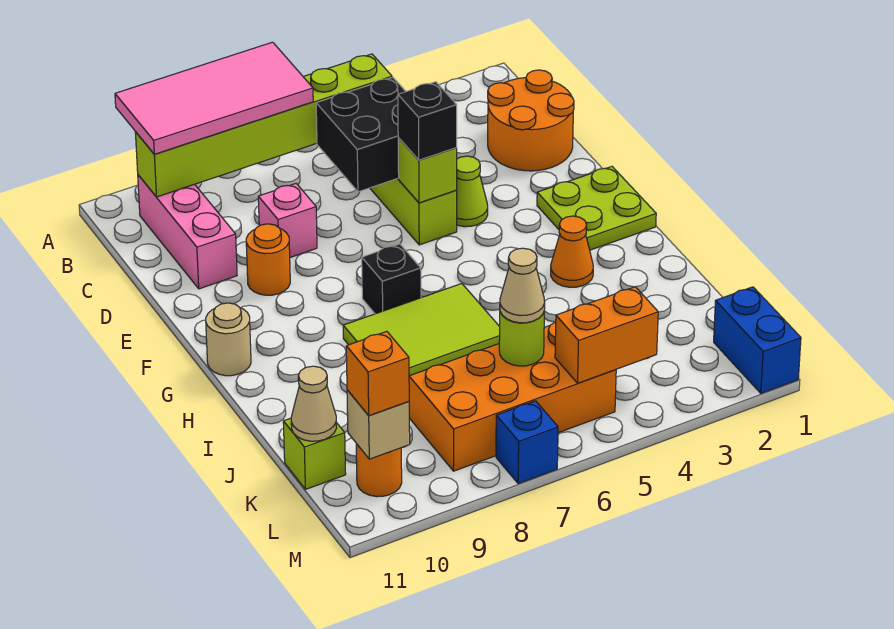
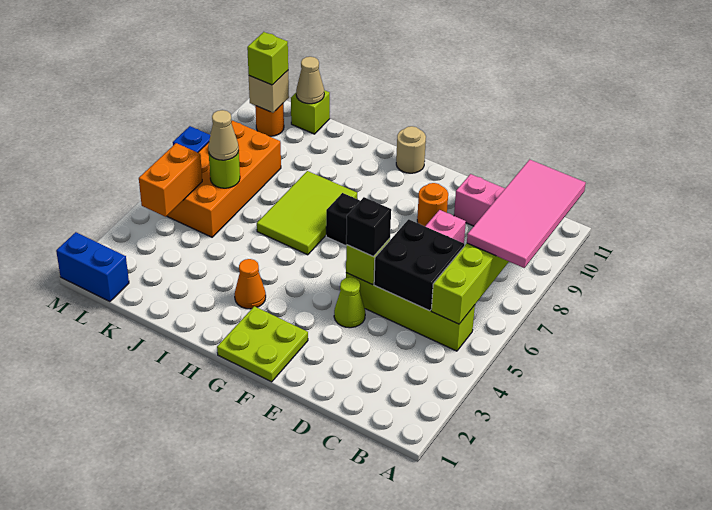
orange 2x2 round brick [488,70,574,171] -> none
orange 1x1 brick [346,331,409,415] -> lime 1x1 brick [247,32,288,85]

